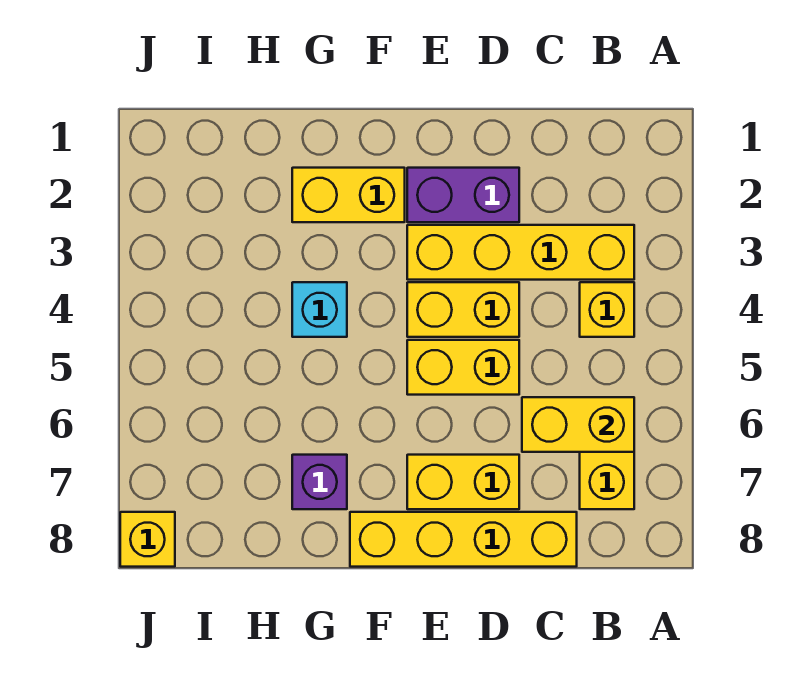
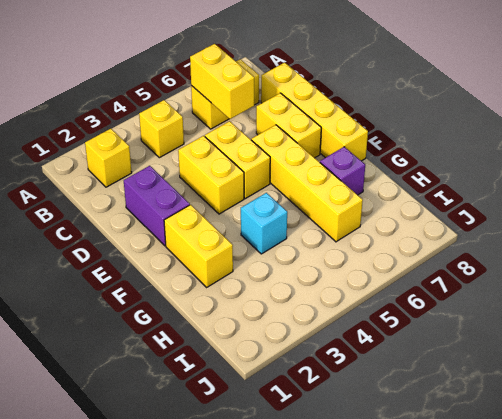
yellow 1x4 brick [407,225,634,280] -> yellow 1x4 brick moved to [251,125,363,242]
yellow 1x1 brick [120,512,175,567] -> yellow 1x1 brick moved to [85,129,132,187]

